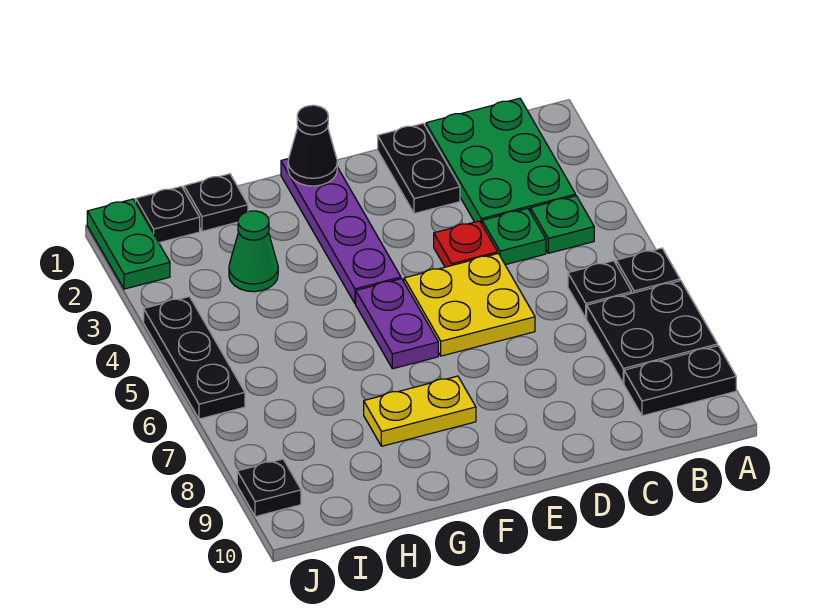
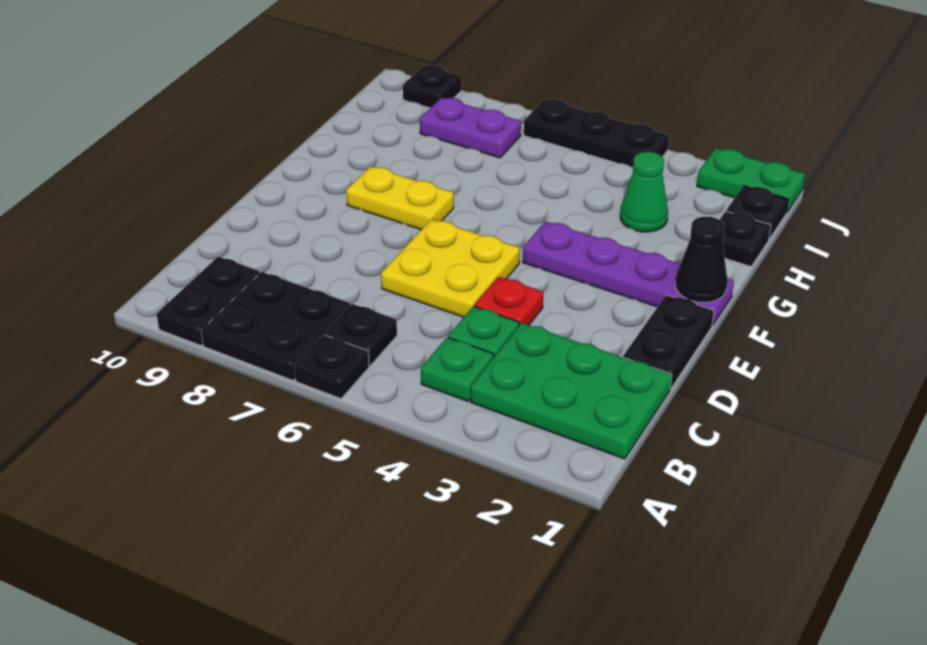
black 1x2 plate [378,123,460,214] -> black 1x2 plate turned to [623,295,714,389]
purple 1x2 plate [356,279,438,369] -> purple 1x2 plate moved to [420,98,521,158]
yellow 1x2 plate [364,376,476,446] -> yellow 1x2 plate turned to [346,166,454,230]

